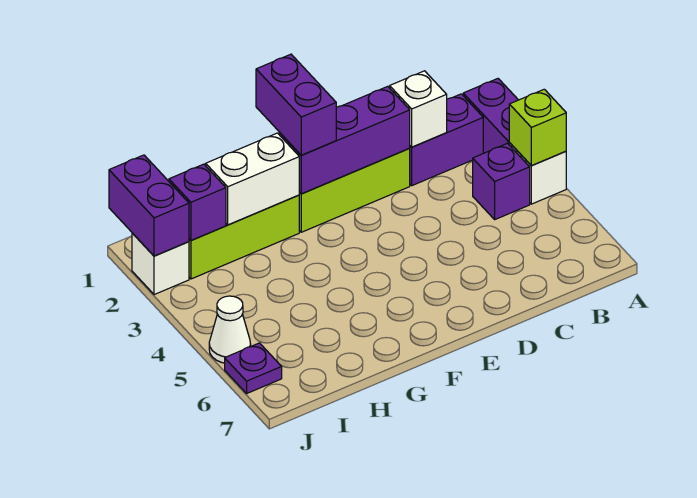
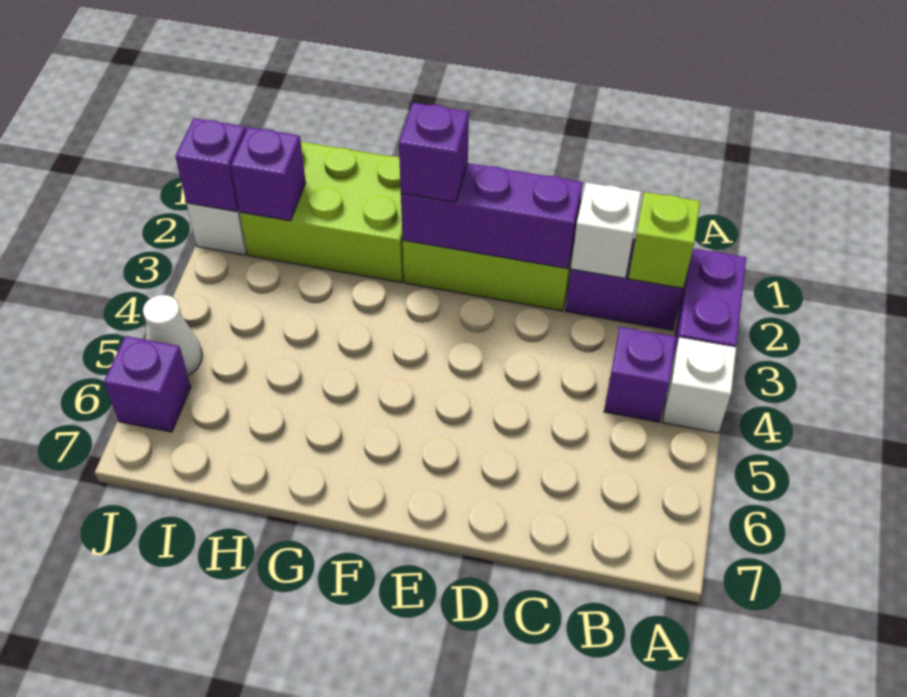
lime 1x1 brick [509,89,566,166] -> lime 1x1 brick moved to [628,192,700,288]
purple 1x2 brick [256,54,336,155] -> purple 1x1 brick [399,103,469,202]
white 1x2 brick [206,133,299,225] -> none
purple 1x2 brick [109,155,189,256] -> purple 1x1 brick [175,118,246,212]
purple 1x1 plate [225,343,282,393] -> purple 1x1 brick [104,336,191,432]

